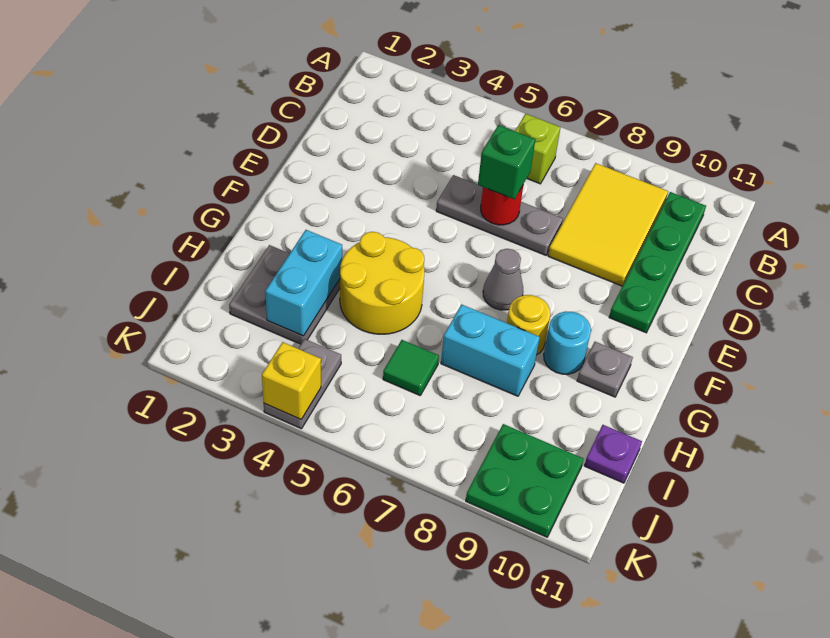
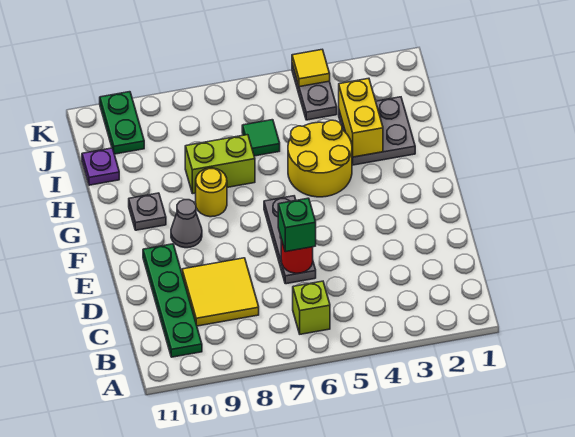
yellow 2x3 tile [548,163,668,286] -> yellow 2x2 tile [182,258,259,326]
grey 1x3 plate [436,175,563,255] -> grey 1x3 plate turned to [264,196,316,284]
grey 1x1 cone [483,249,523,310] -> grey 1x1 cone moved to [171,200,202,248]
cyan 1x1 round brick [544,311,591,374] -> none
cyan 1x2 brick [265,230,342,336] -> yellow 1x2 brick [339,78,383,157]
cyan 1x2 brick [441,305,540,396] -> lime 1x2 brick [185,135,255,194]
green 2x2 plate [466,424,583,537] -> green 1x2 plate [100,92,144,154]
yellow 1x1 brick [262,342,321,419] -> yellow 1x1 tile [292,50,330,87]

